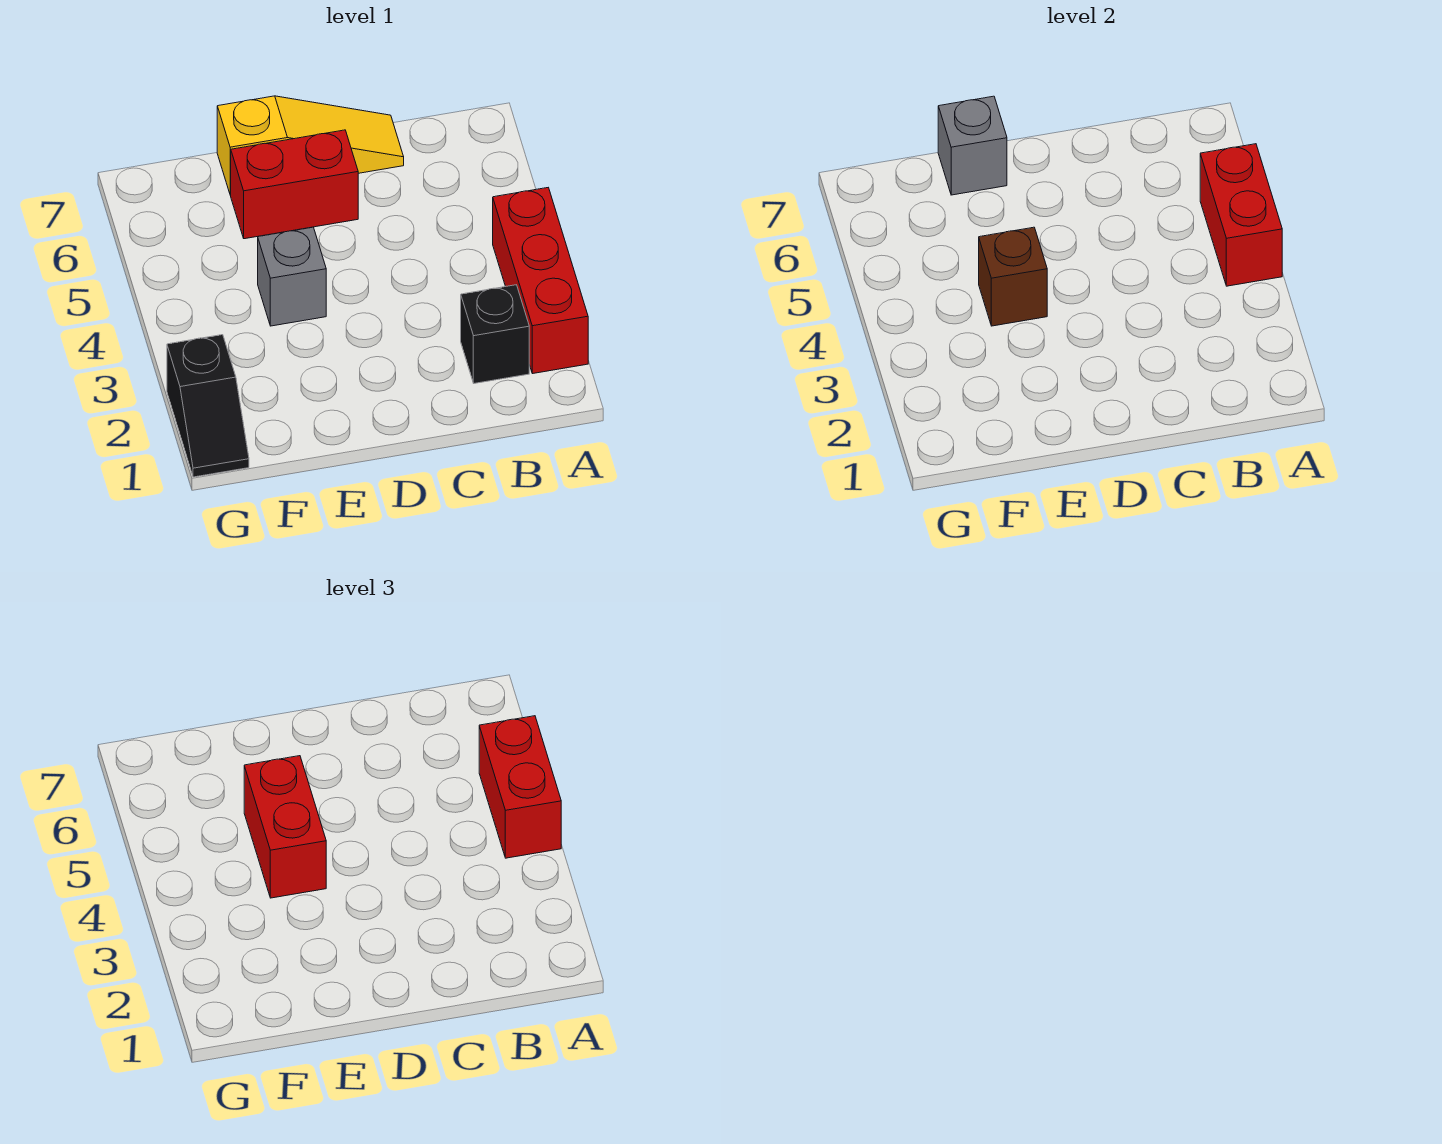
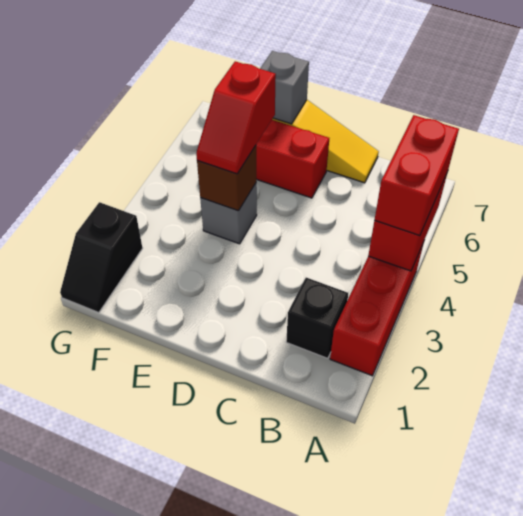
red 1x2 brick [244,756,326,898] -> red 1x2 slope [196,61,276,174]

